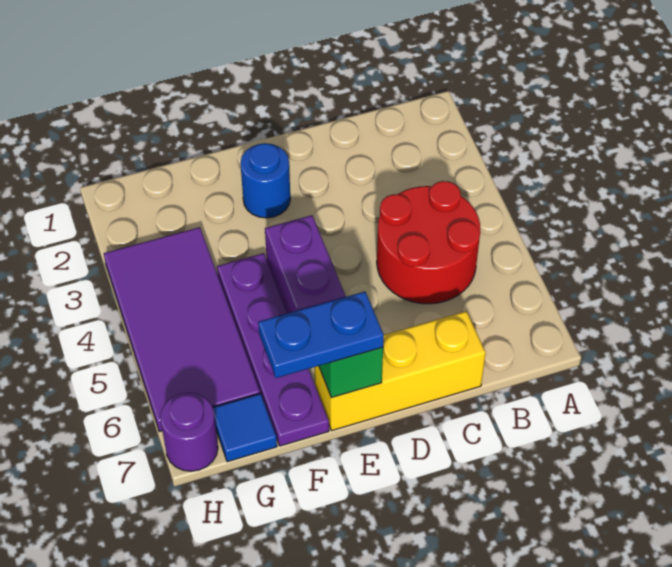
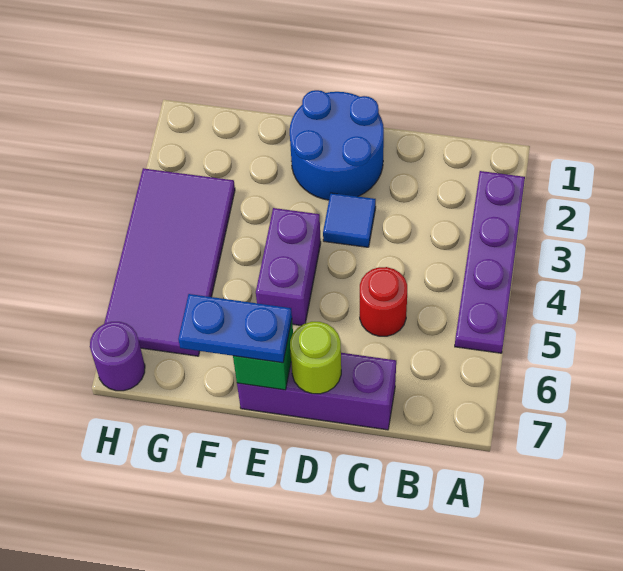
red 2x2 round brick [377,181,480,304] -> red 1x1 round brick [360,267,407,336]
yellow 1x3 brick [315,311,486,430] -> purple 1x3 brick [237,353,396,430]
none -> lime 1x1 round brick [290,322,341,394]
blue 1x1 round brick [240,143,290,218] -> blue 2x2 round brick [290,90,384,200]
purple 1x4 plate [217,253,329,446] -> purple 1x4 plate moved to [455,171,525,353]
blue 1x1 tile [213,394,277,462] -> blue 1x1 tile moved to [323,193,376,247]

